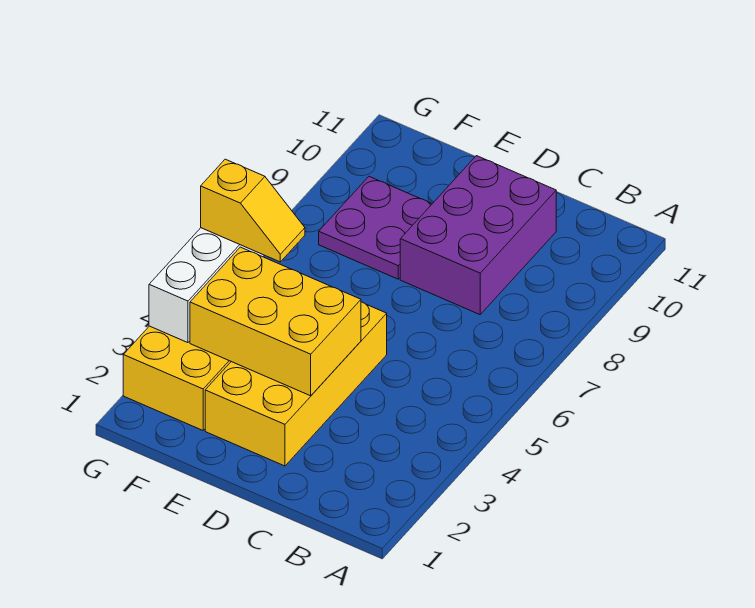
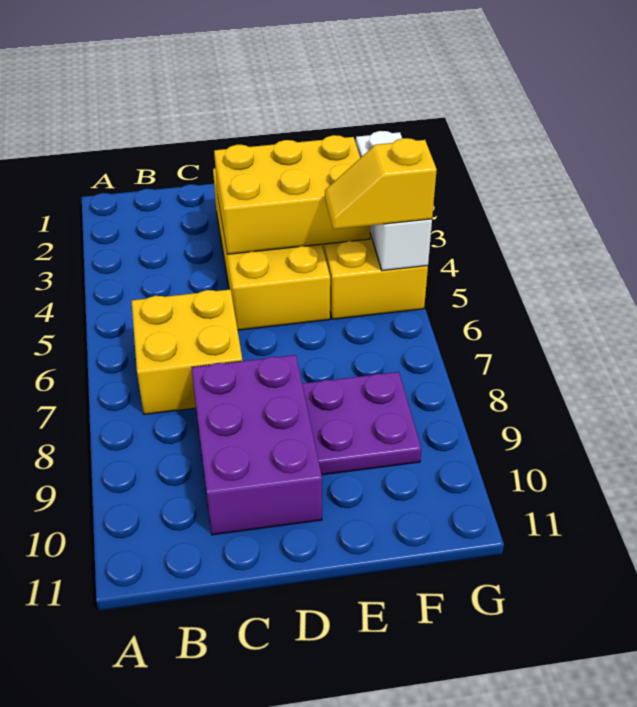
none -> yellow 2x2 brick [131,289,243,414]

